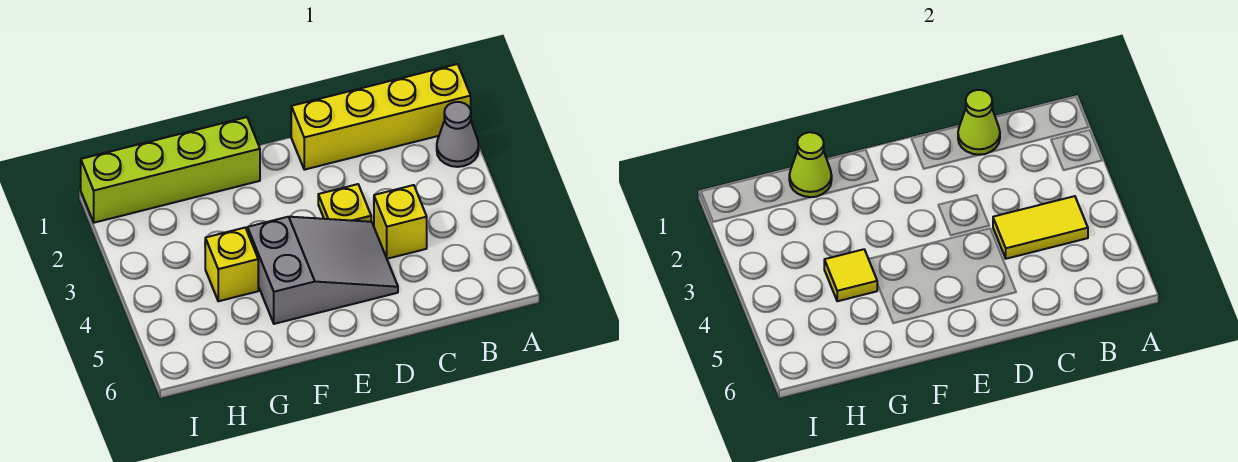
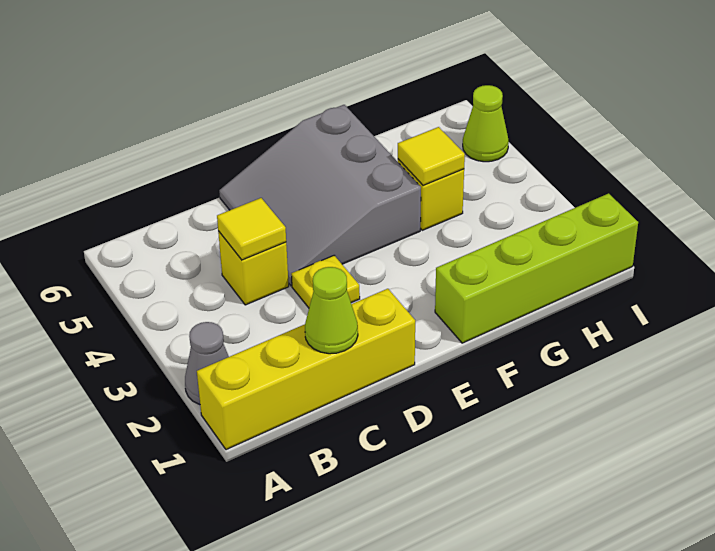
yellow 1x2 tile [993,196,1088,259] -> yellow 1x1 tile [217,198,286,260]
grey 2x3 slope [248,217,398,324] -> grey 3x3 slope [219,105,421,286]
lime 1x1 cone [789,132,832,197] -> lime 1x1 cone moved to [463,85,509,162]

